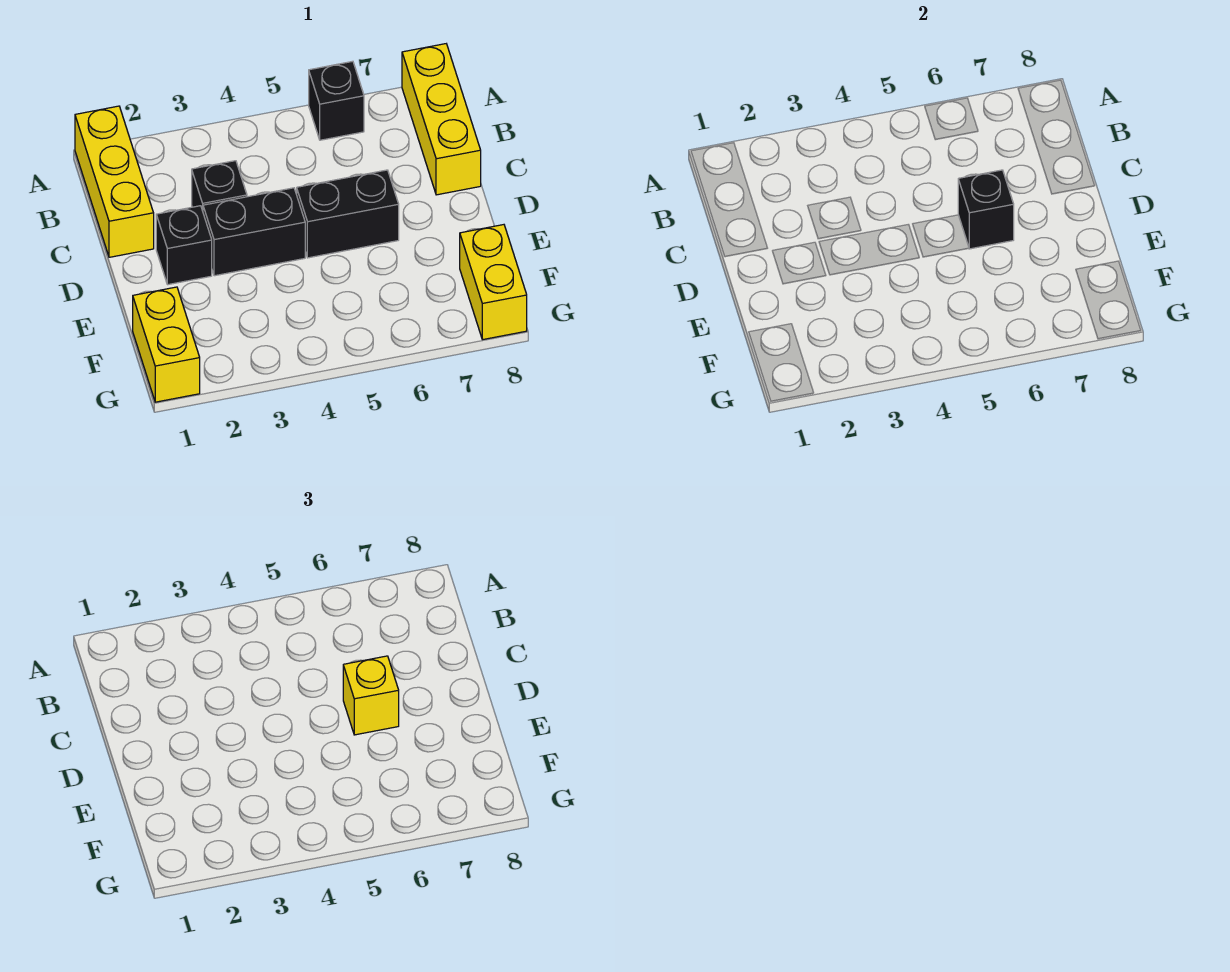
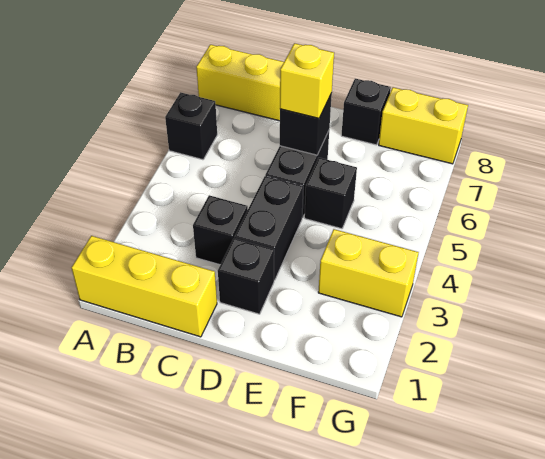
none -> black 1x1 brick [305,158,357,229]
none -> black 1x1 brick [341,79,391,145]
yellow 1x2 brick [133,287,200,402] -> yellow 1x2 brick moved to [318,229,419,317]

